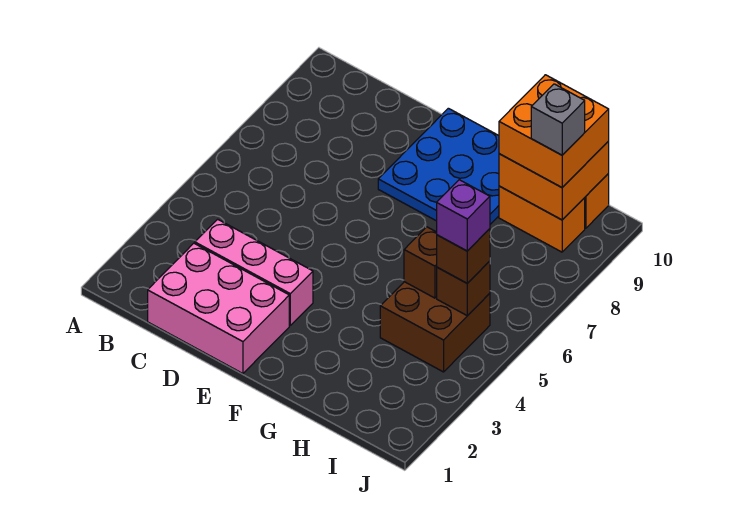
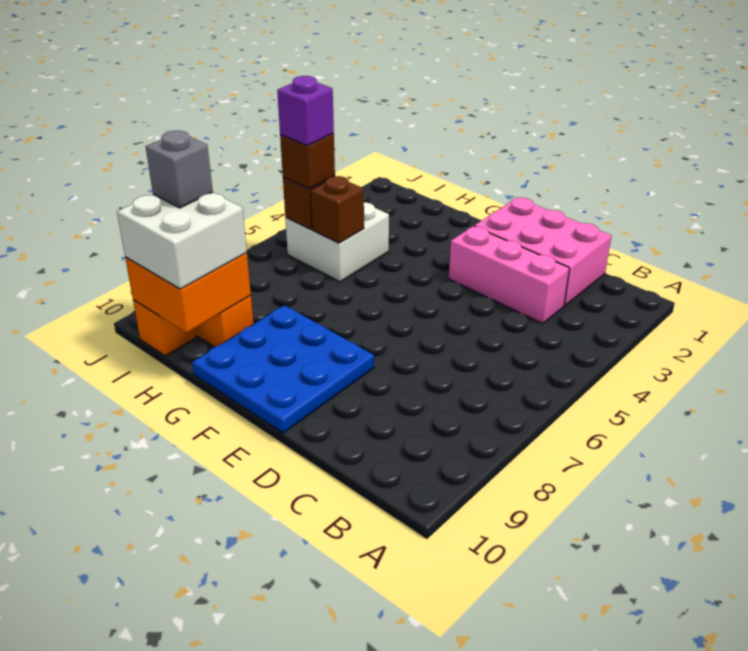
brown 2x2 brick [380,282,490,372] -> white 2x2 brick [285,202,389,282]
orange 2x2 brick [499,75,609,187] -> white 2x2 brick [117,192,247,289]

